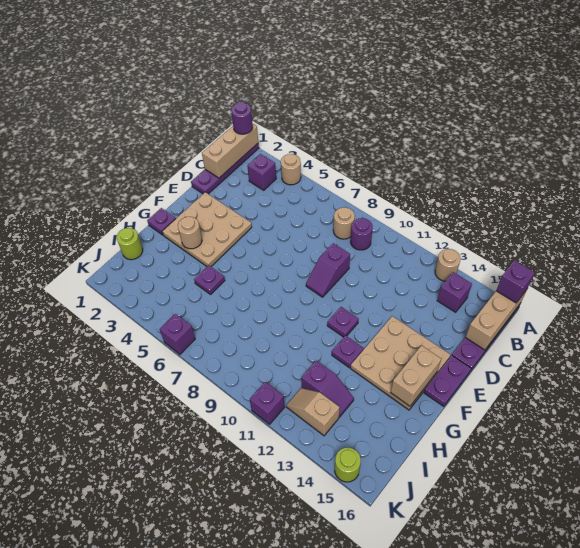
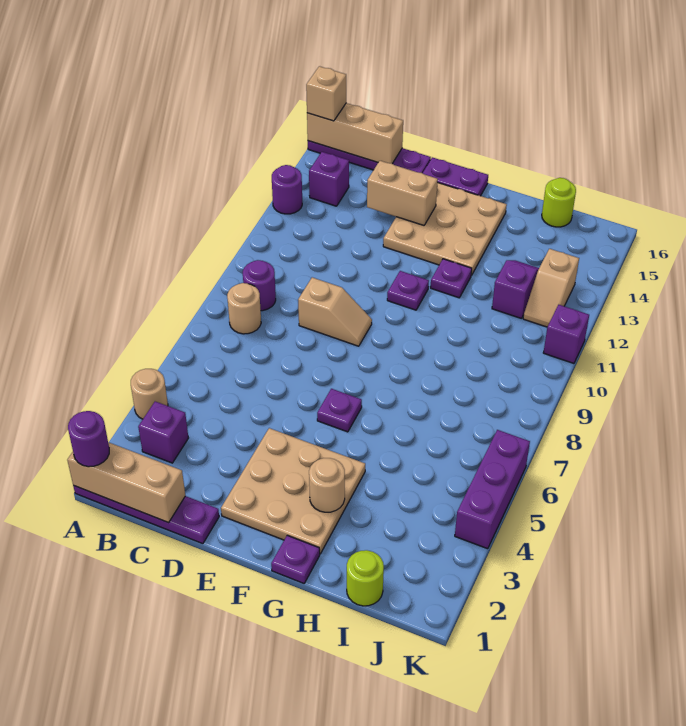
tan 1x1 round brick [435,249,461,281] -> purple 1x1 round brick [272,165,302,214]
purple 1x1 brick [496,260,535,303] -> tan 1x1 brick [306,66,346,121]
purple 1x2 slope [306,243,350,297] -> tan 1x2 slope [298,277,372,346]
tan 1x2 brick [391,345,441,406] -> tan 1x2 brick moved to [367,161,438,225]
purple 1x1 plate [194,265,225,294] -> purple 1x1 plate moved to [317,389,362,432]
purple 1x1 brick [160,314,195,354] -> purple 1x3 brick [455,430,530,549]
lime 1x1 round brick [335,448,361,482] -> lime 1x1 round brick moved to [542,178,576,227]

